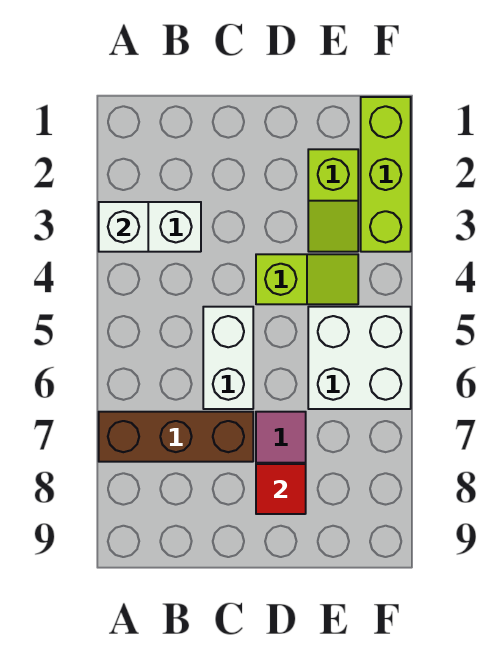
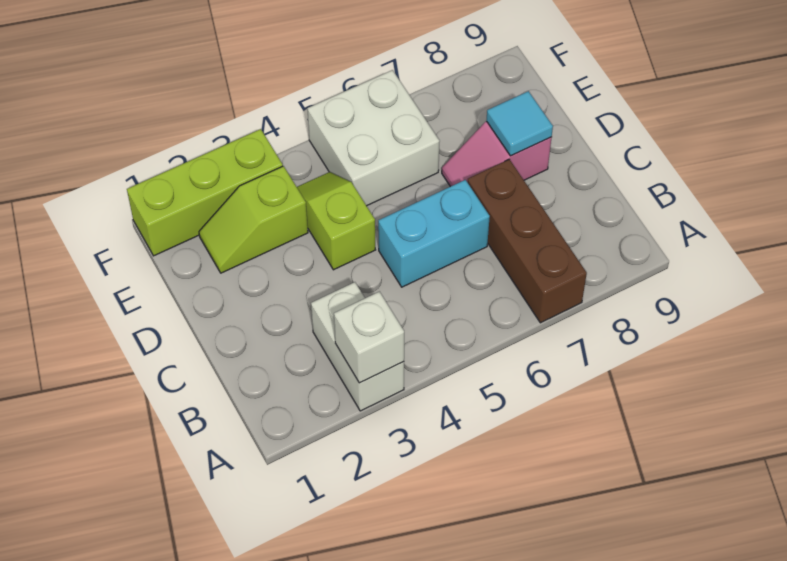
white 1x2 brick [203,307,253,409] -> cyan 1x2 brick [378,180,490,287]
red 1x1 tile [256,464,306,514] -> cyan 1x1 tile [486,91,553,156]
lime 1x2 slope [308,149,358,252] -> lime 1x2 slope turned to [199,166,308,273]

